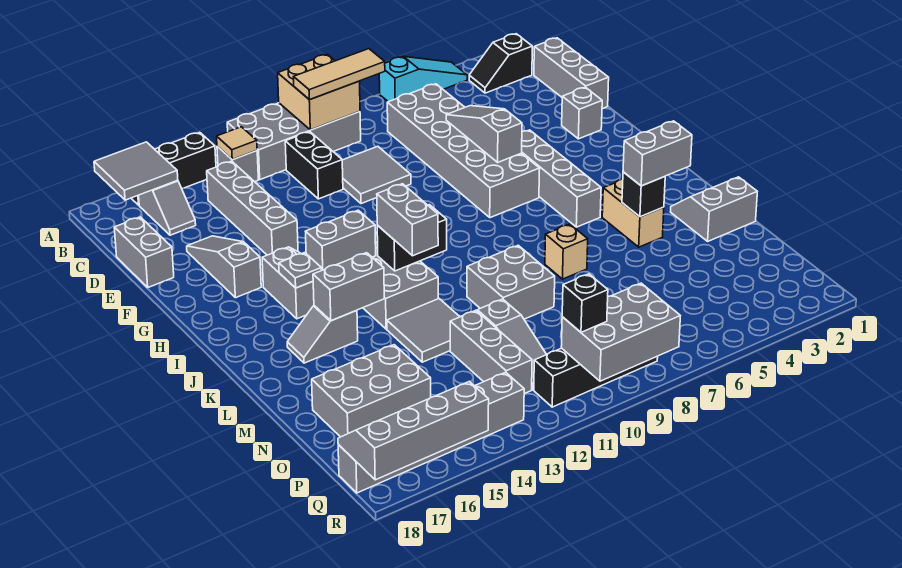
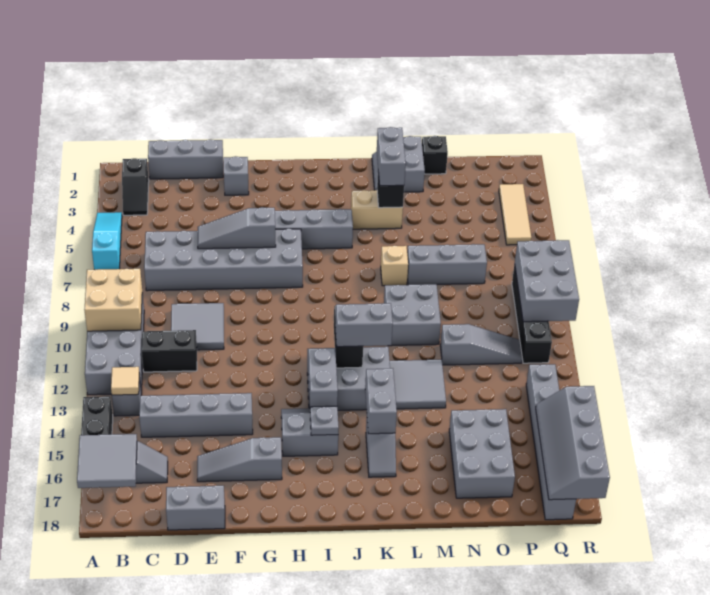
tan 1x3 tile [294,49,385,100] -> tan 1x3 tile moved to [499,184,531,245]
grey 1x3 brick [450,310,532,394] -> grey 1x3 brick moved to [407,244,487,285]
black 1x1 brick [562,274,608,332] -> black 1x1 brick moved to [422,136,448,174]

